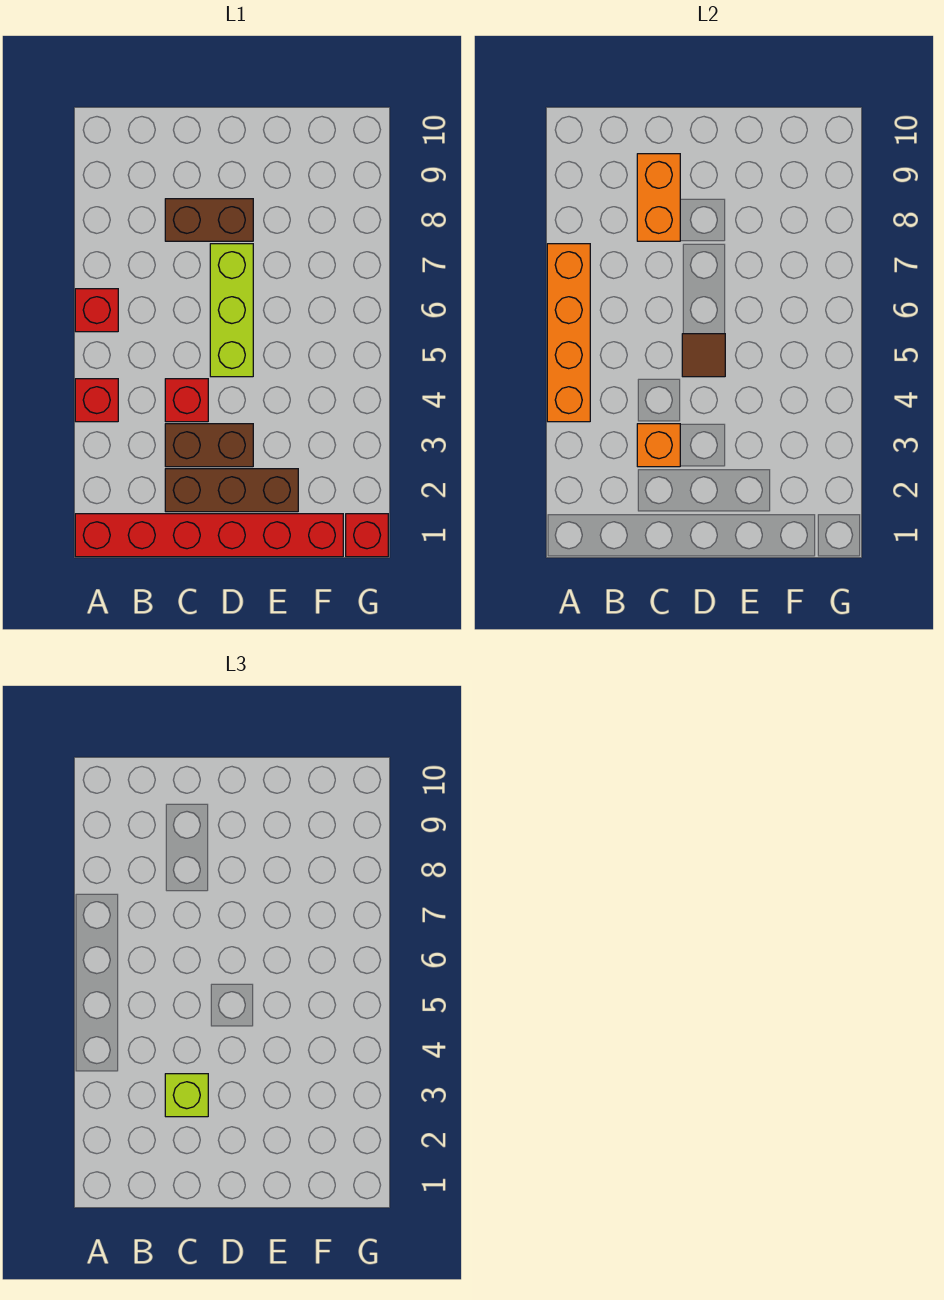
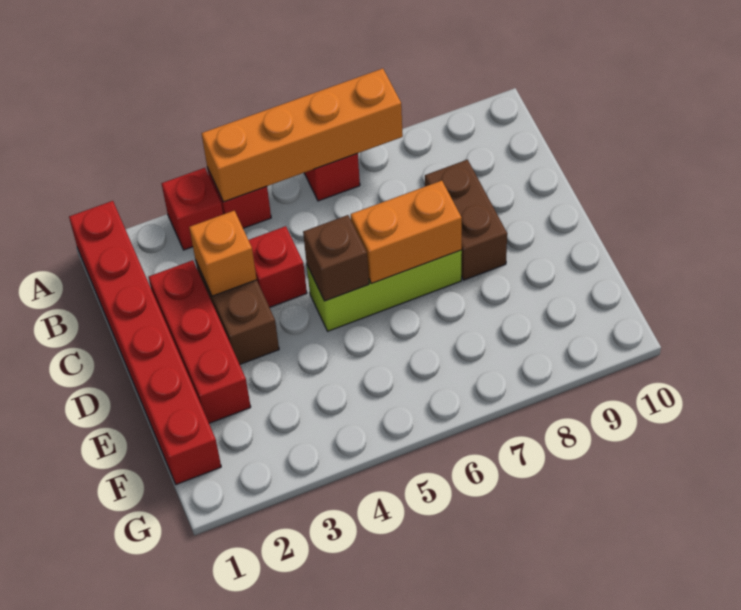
brown 1x3 brick [165,469,298,512] -> red 1x3 brick [149,260,251,423]
lime 1x1 brick [165,1074,208,1117] -> none
orange 1x2 brick [637,154,680,241] -> orange 1x2 brick moved to [351,180,462,283]
brown 1x1 tile [682,334,725,377] -> brown 1x1 brick [303,215,369,301]
red 1x1 brick [346,514,388,557] -> red 1x1 brick moved to [161,168,223,250]

